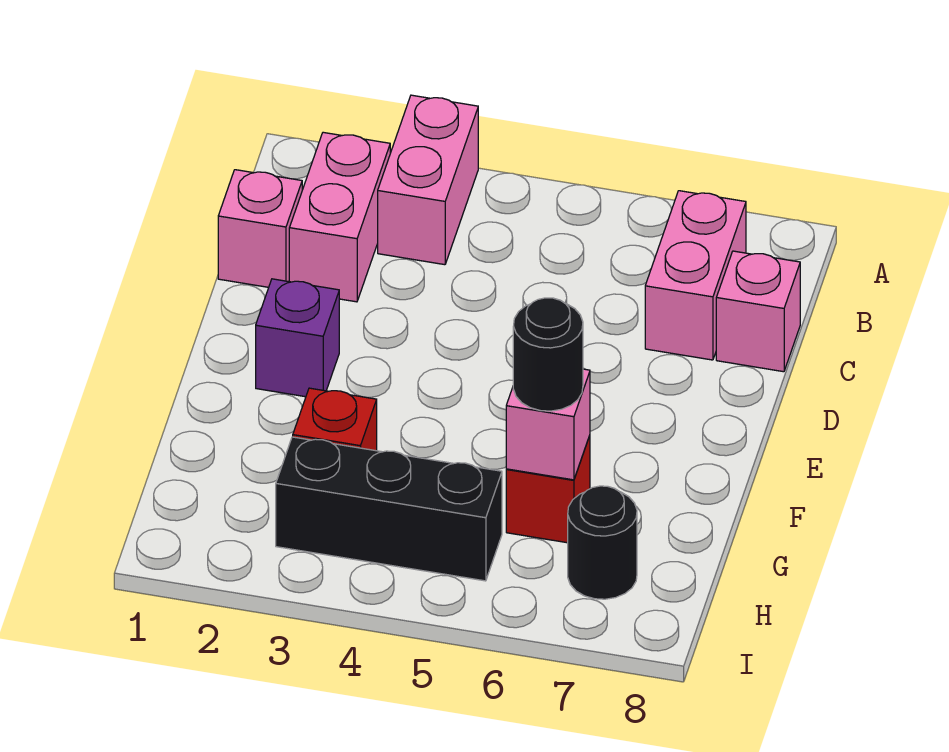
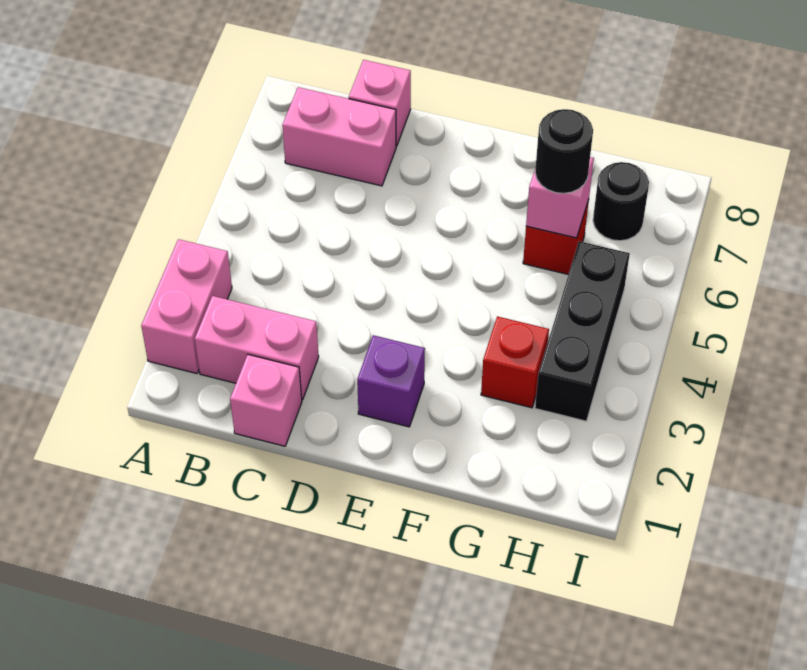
pink 1x2 brick [378,95,478,265] -> pink 1x2 brick turned to [141,239,232,373]

